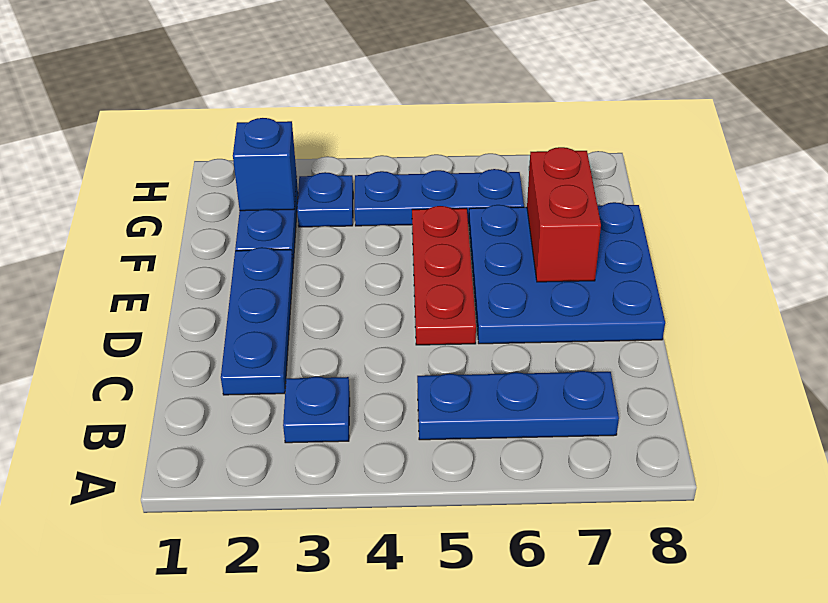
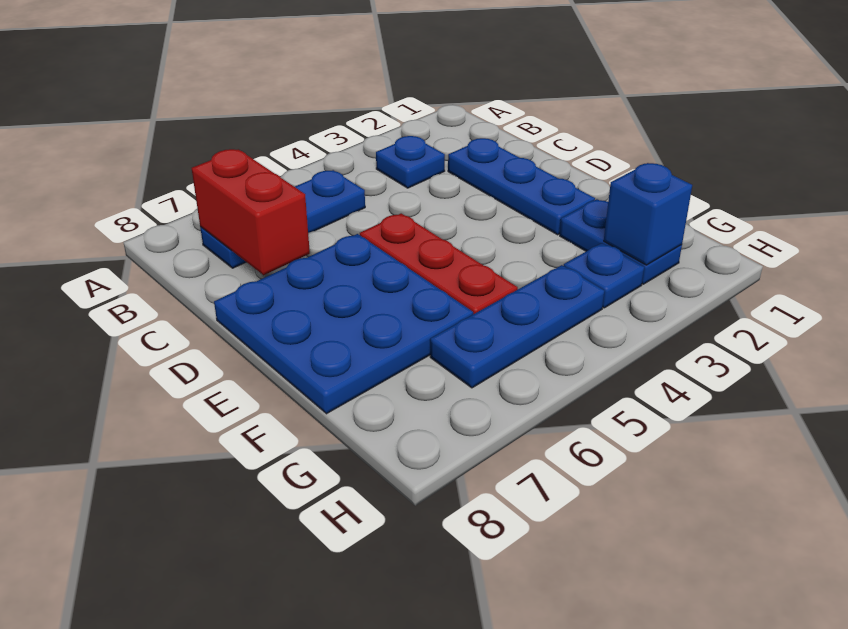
red 1x2 brick [527,147,601,282] -> red 1x2 brick moved to [192,149,310,275]

